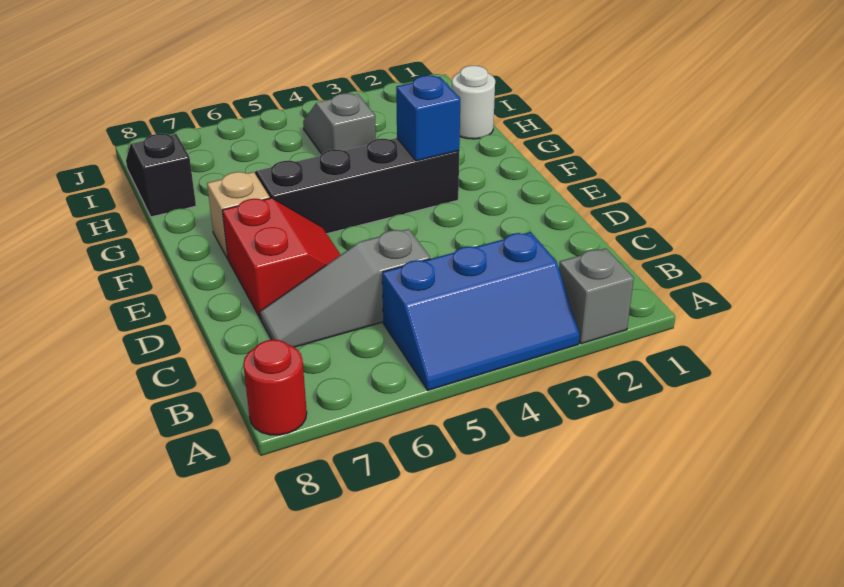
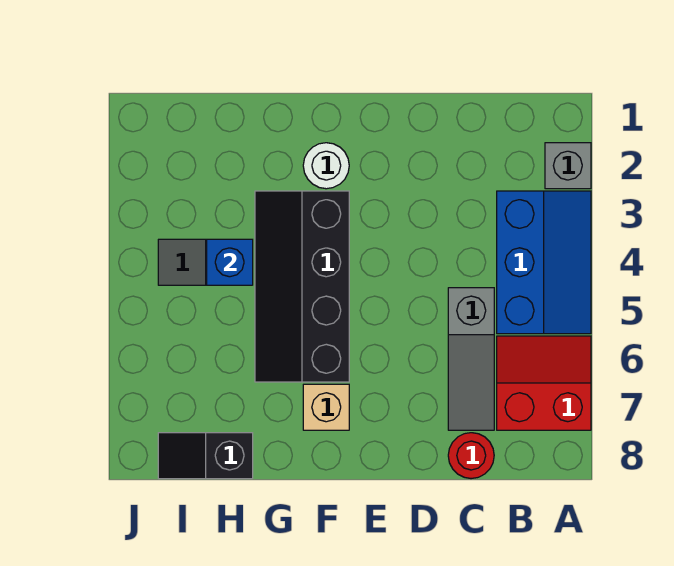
red 1x1 round brick [243,340,307,435] -> red 1x1 round brick moved to [448,433,494,479]
red 2x2 slope [222,198,340,319] -> red 2x2 slope moved to [497,336,591,430]
blue 1x1 brick [396,75,460,161] -> blue 1x1 brick moved to [207,239,253,285]
white 1x1 round brick [452,66,495,139] -> white 1x1 round brick moved to [303,143,349,189]

